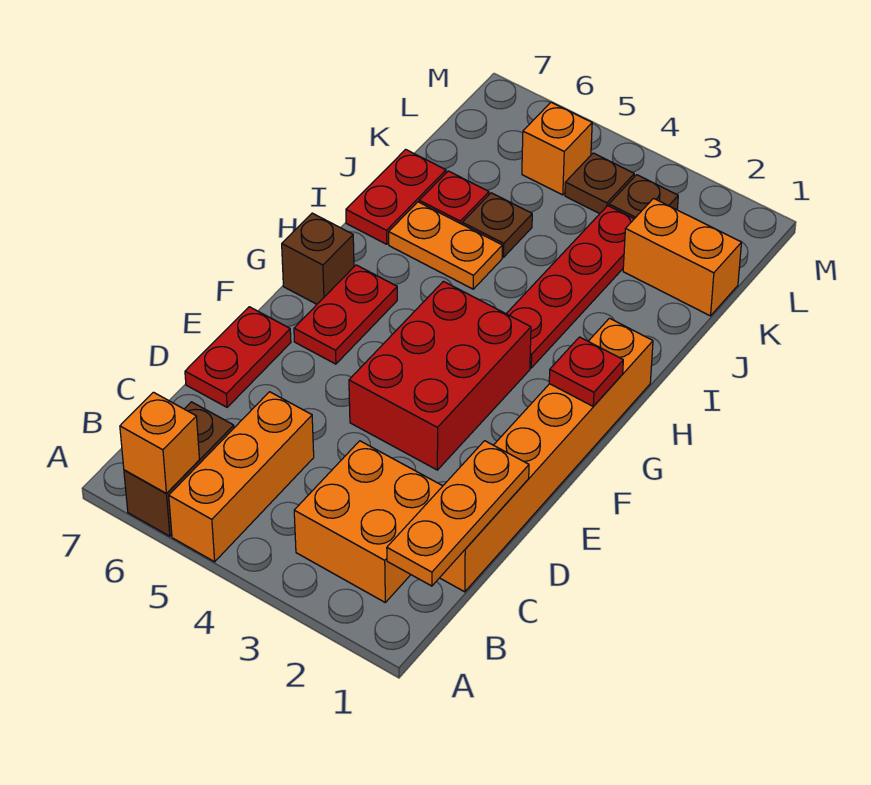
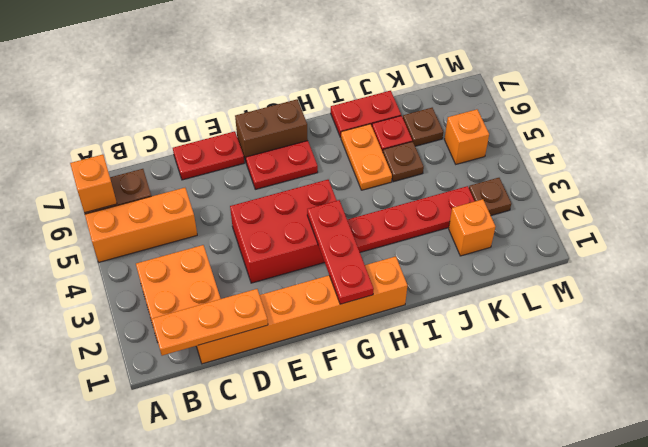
red 1x1 plate [549,337,623,406] -> red 1x3 plate [307,200,374,304]
brown 1x1 brick [282,213,354,304] -> brown 1x2 brick [235,99,308,162]
orange 1x2 brick [623,198,742,316] -> orange 1x1 brick [449,199,495,256]
brown 1x1 plate [565,153,634,214] -> brown 1x1 plate moved to [403,108,443,146]

